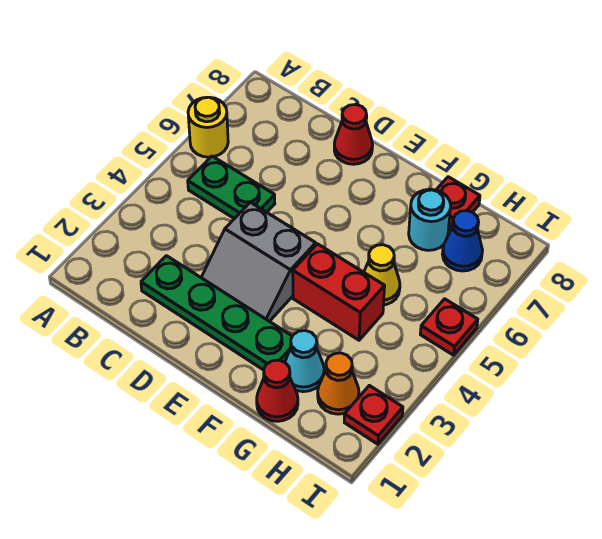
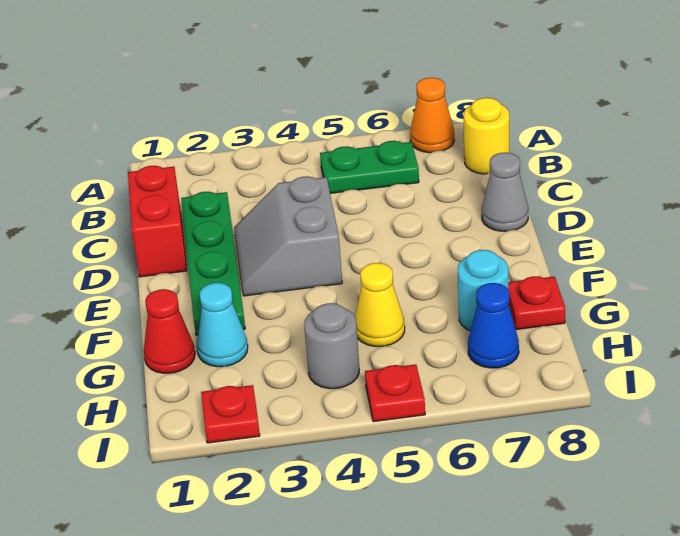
yellow 1x1 round brick [188,97,228,157] -> yellow 1x1 round brick moved to [464,98,509,174]
green 1x2 plate [188,156,275,219] -> green 1x2 plate turned to [320,141,419,193]
red 1x1 cone [334,104,373,164] -> grey 1x1 cone [482,152,528,231]
red 1x2 brick [293,244,385,340] -> red 1x2 brick moved to [128,166,187,277]
orange 1x1 cone [318,353,359,414] -> orange 1x1 cone moved to [410,78,454,153]
none -> grey 1x1 round brick [304,303,359,389]

